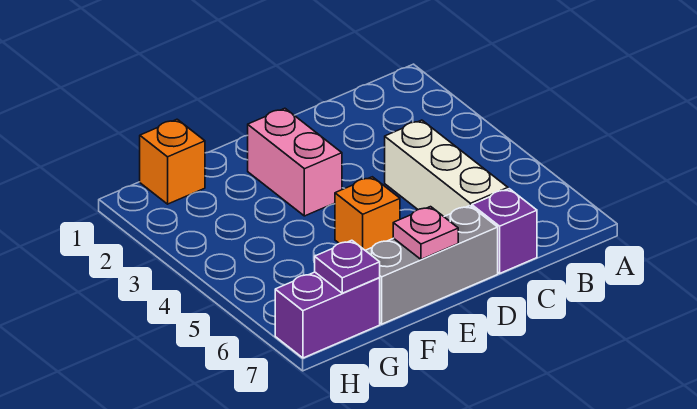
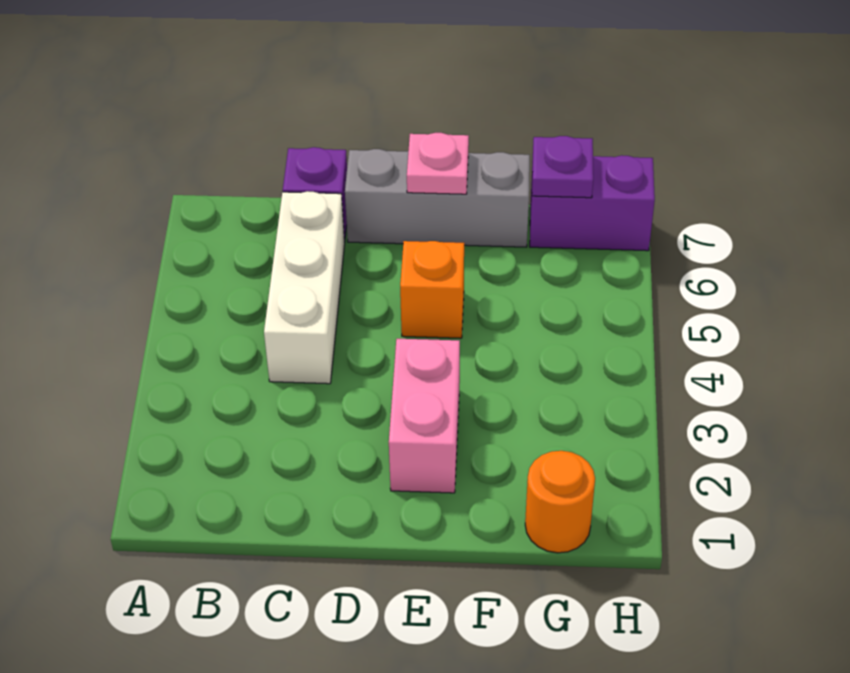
orange 1x1 brick [140,119,205,204] -> orange 1x1 round brick [525,451,595,553]

